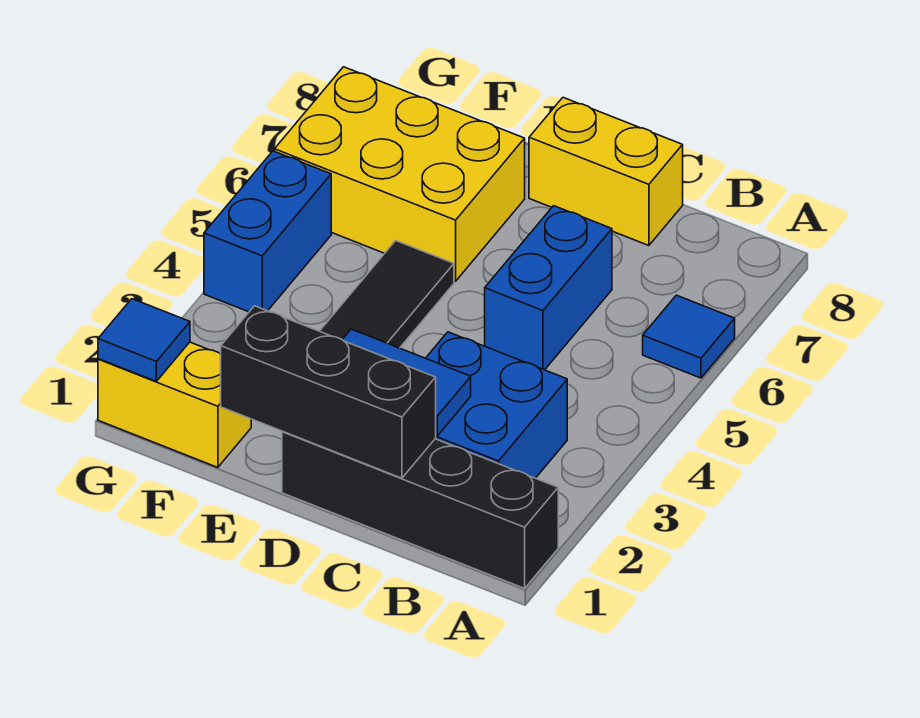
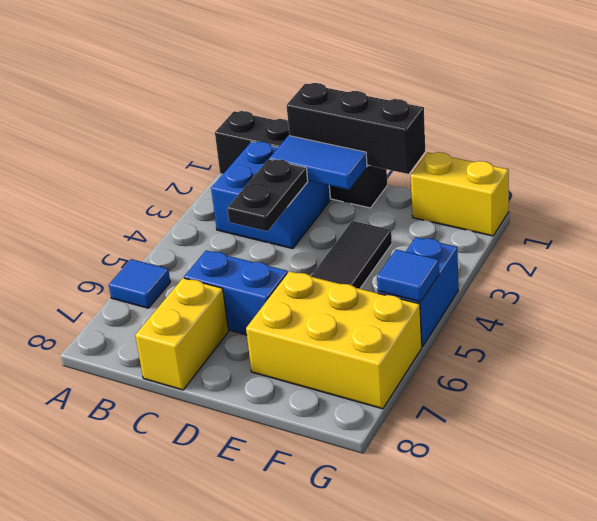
none -> black 1x2 plate [227,159,308,231]
blue 1x2 brick [485,206,612,370] -> blue 1x2 brick turned to [184,250,288,335]
yellow 1x2 brick [529,98,683,246] -> yellow 1x2 brick turned to [135,278,229,390]
blue 1x1 tile [98,299,190,381] -> blue 1x1 tile moved to [377,250,439,302]

